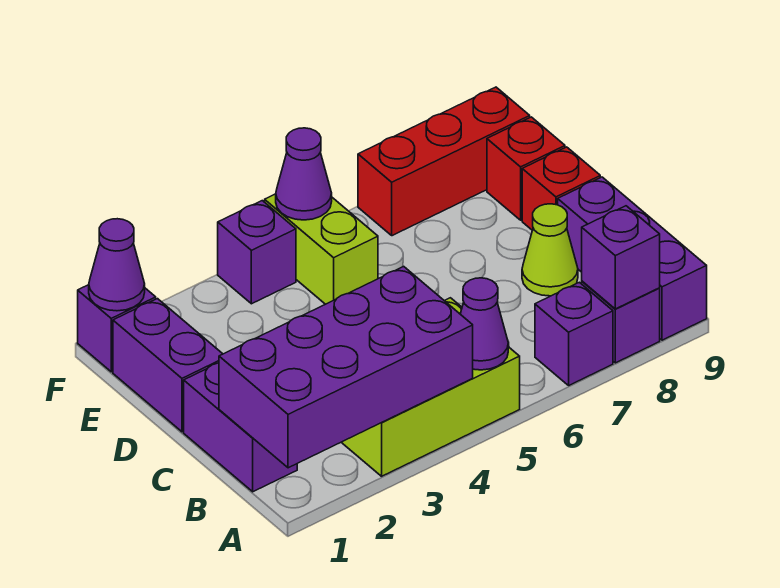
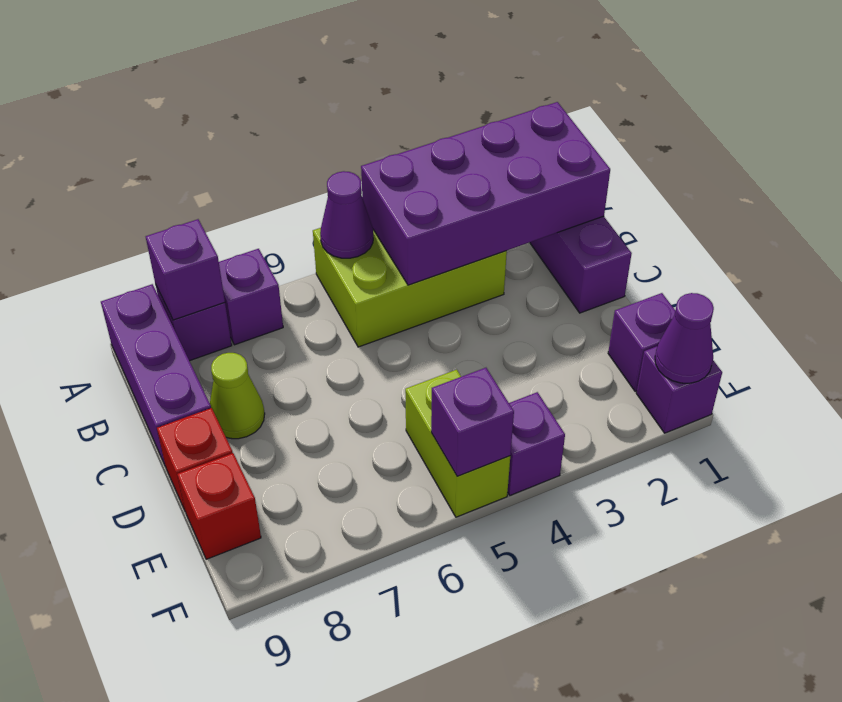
purple 1x2 brick [113,299,222,432] -> purple 1x1 brick [608,293,675,391]
purple 1x1 cone [276,128,332,220] -> purple 1x1 brick [431,368,514,476]
red 1x3 brick [358,87,530,236] -> none

